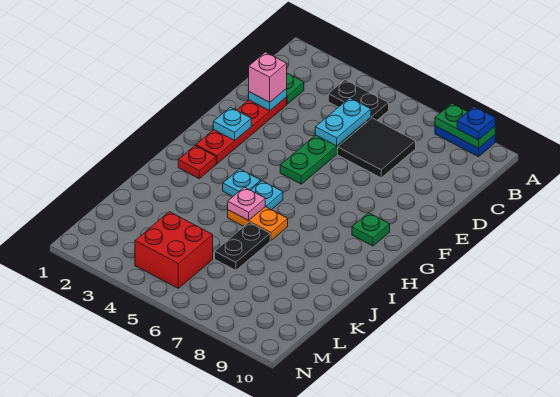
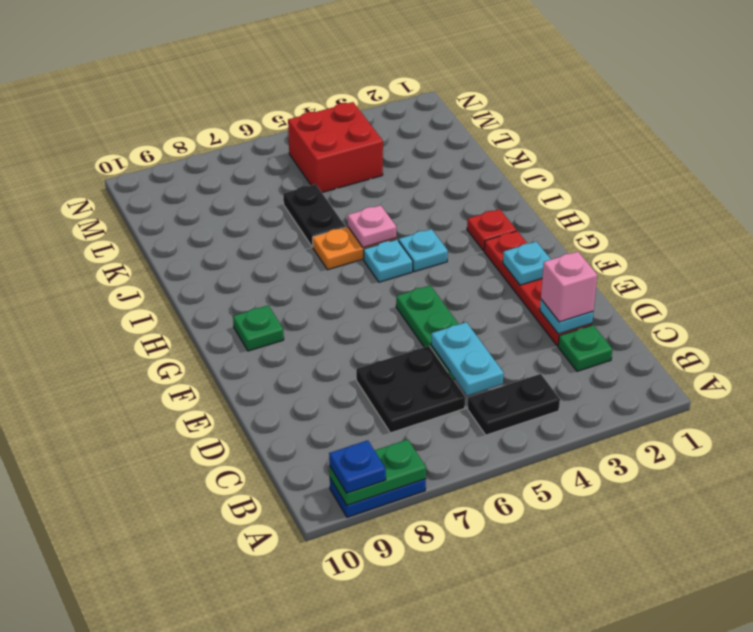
black 2x2 tile [338,118,416,178] -> black 2x2 plate [356,346,465,433]

